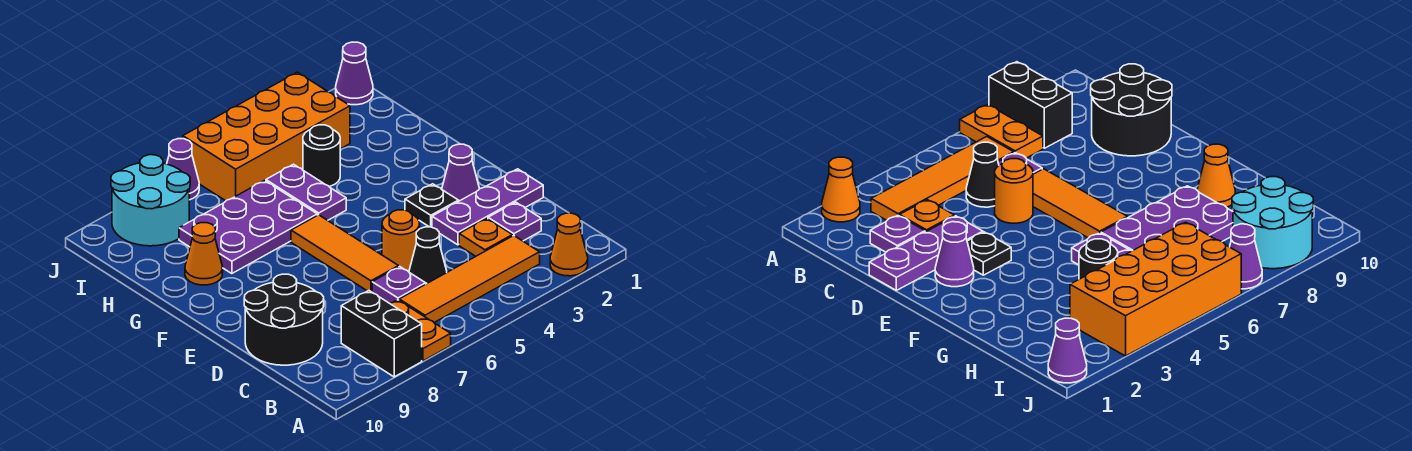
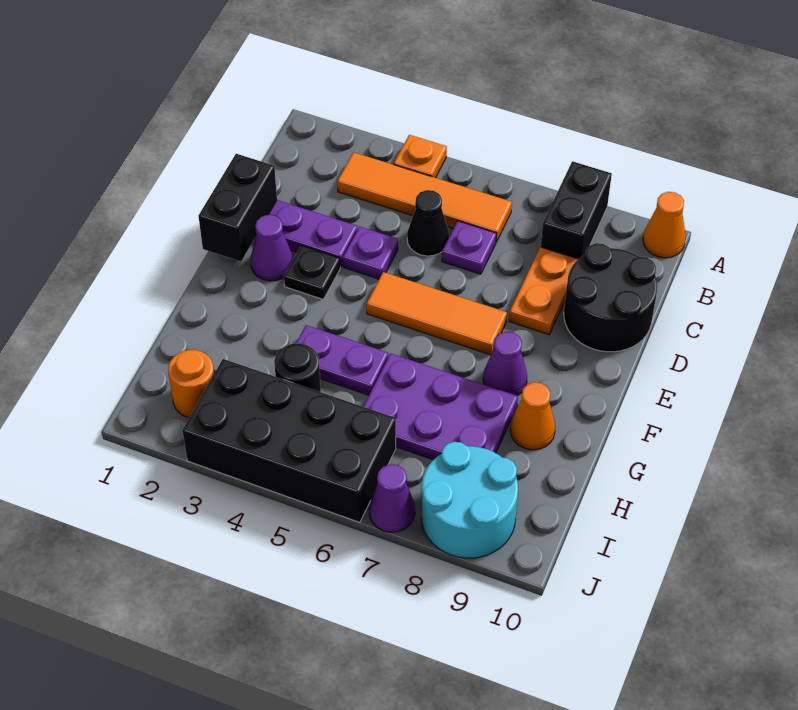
orange 1x1 cone [550,213,588,276] -> orange 1x1 cone moved to [643,192,686,258]
orange 1x2 plate [390,300,451,361] -> orange 1x2 plate moved to [509,247,578,335]
purple 1x1 plate [488,202,541,241] -> purple 1x1 plate moved to [343,227,398,279]
orange 1x1 plate [459,218,513,256] -> orange 1x1 plate moved to [394,135,447,178]
none -> black 1x2 brick [199,154,277,262]
orange 1x1 round brick [382,210,420,272] -> orange 1x1 round brick moved to [168,350,214,417]
orange 1x3 tile [291,215,399,292] -> orange 1x3 tile turned to [367,272,507,355]
purple 1x2 plate [266,164,346,220] -> purple 1x2 plate turned to [296,325,388,395]
orange 2x4 brick [183,72,350,201] -> black 2x4 brick [182,359,396,522]
purple 1x1 cone [336,42,373,105] -> purple 1x1 cone moved to [483,332,527,396]

